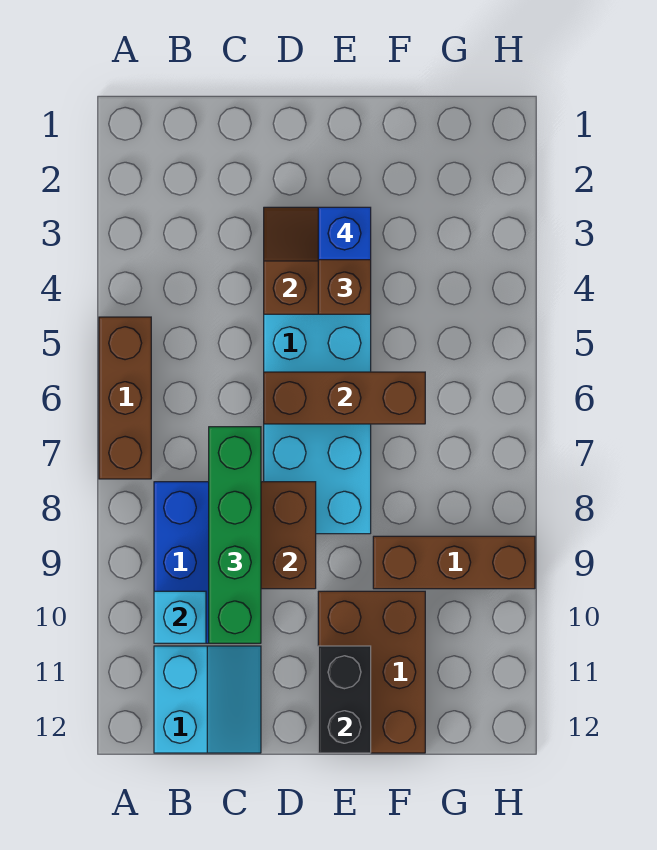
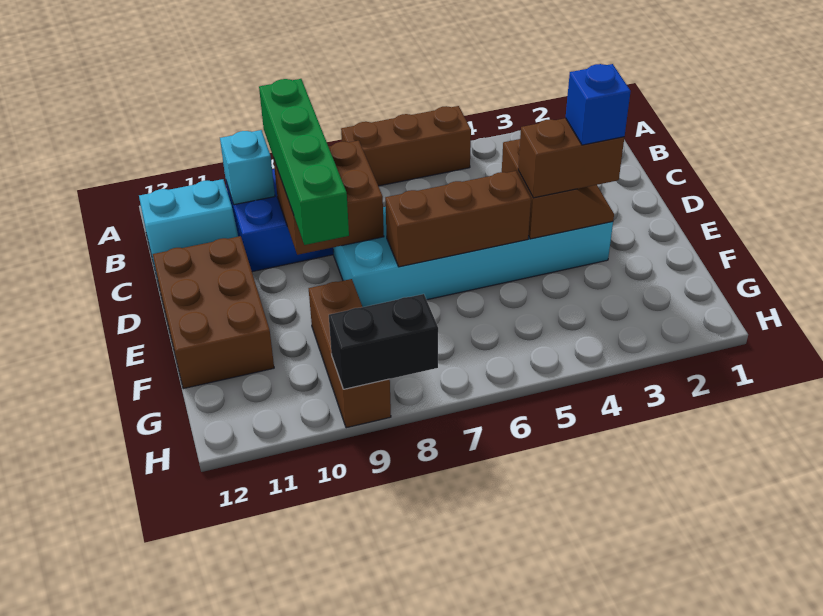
green 1x4 brick [209,427,261,643] -> green 1x4 brick turned to [259,79,349,245]
brown 1x3 brick [264,372,425,424] -> brown 1x3 brick turned to [385,171,531,267]
brown 2x3 brick [318,591,425,753] -> brown 2x3 brick turned to [153,236,274,389]
black 1x2 brick [318,646,371,753] -> black 1x2 brick moved to [329,294,438,389]

